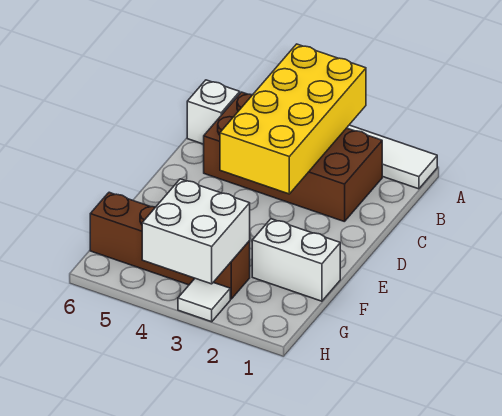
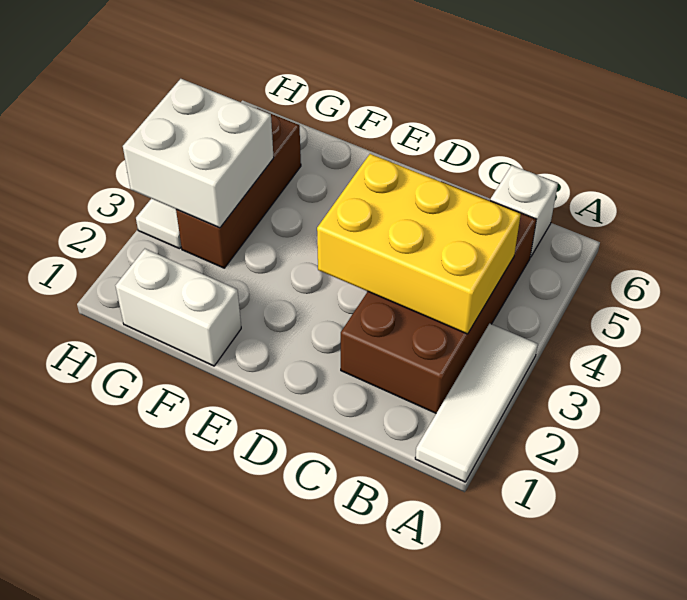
yellow 2x4 brick [220,44,366,194] -> yellow 2x3 brick [317,154,521,334]
white 1x2 brick [252,219,340,301] -> white 1x2 brick turned to [115,249,241,366]
brown 1x4 brick [90,192,250,299] -> brown 1x3 brick [176,108,301,268]

